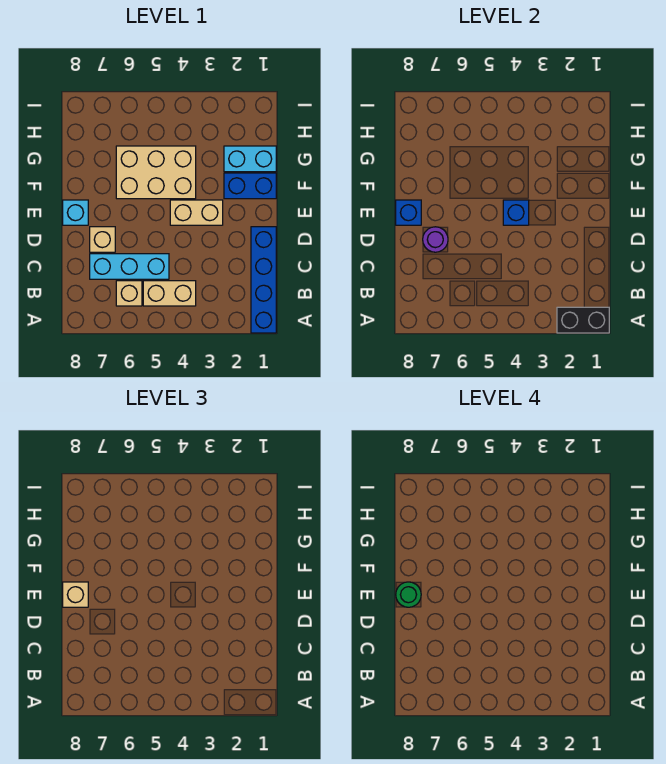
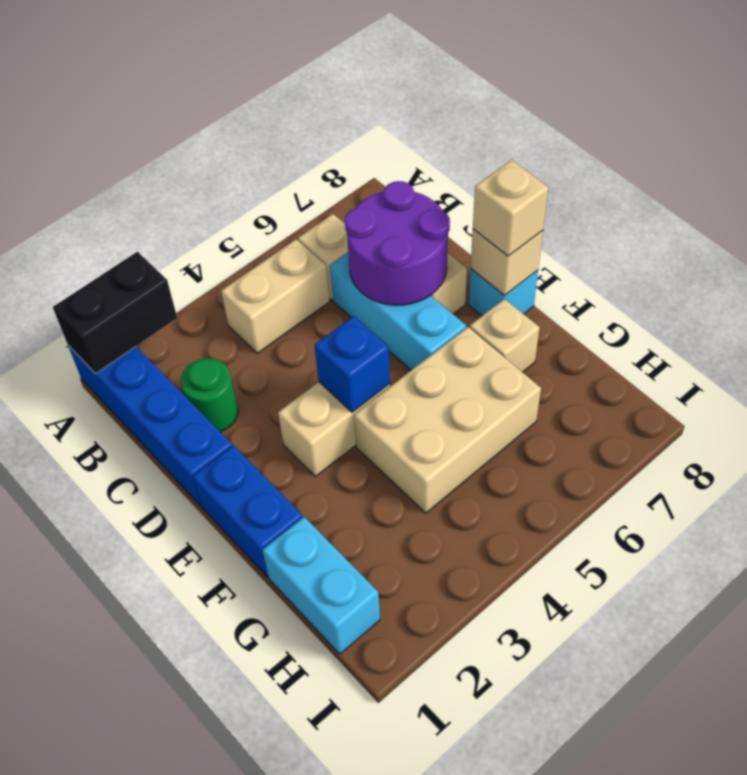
cyan 1x3 brick [90,254,169,279] -> cyan 1x3 brick turned to [330,253,466,370]
purple 1x1 round brick [423,227,448,252] -> purple 2x2 round brick [345,181,450,305]
blue 1x1 brick [396,200,421,225] -> tan 1x1 brick [471,229,543,296]
green 1x1 round brick [396,582,421,607] -> green 1x1 round brick moved to [181,358,238,432]
blue 1x2 brick [224,173,276,199] -> blue 1x2 brick turned to [193,446,303,577]
none -> tan 1x1 brick [470,299,540,372]
cyan 1x2 brick [224,146,276,172] -> cyan 1x2 brick turned to [262,517,380,654]

